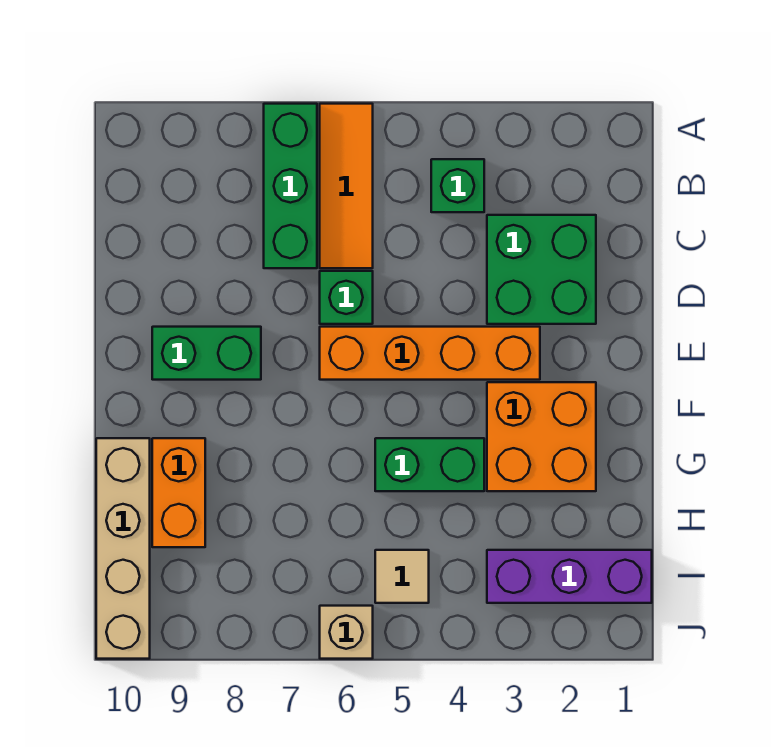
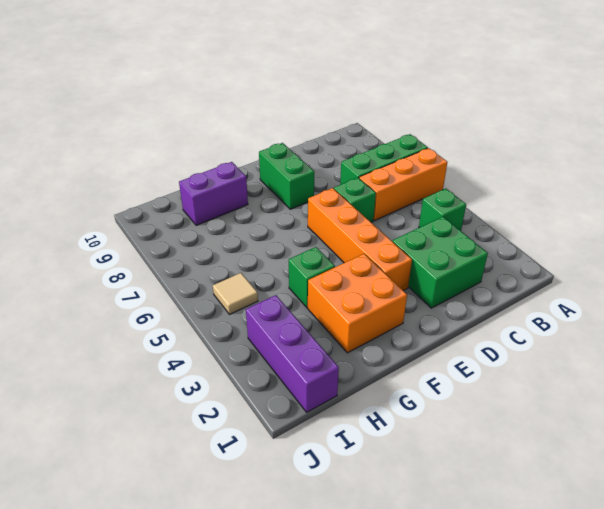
orange 1x3 tile [320,104,373,268] -> orange 1x3 brick [359,148,447,220]
green 1x2 brick [375,438,484,491] -> green 1x1 brick [289,247,335,308]
orange 1x2 brick [152,438,205,547] -> purple 1x2 brick [179,162,248,225]
tan 1x4 brick [96,438,150,659] -> none
tan 1x1 brick [320,606,373,659] -> none

